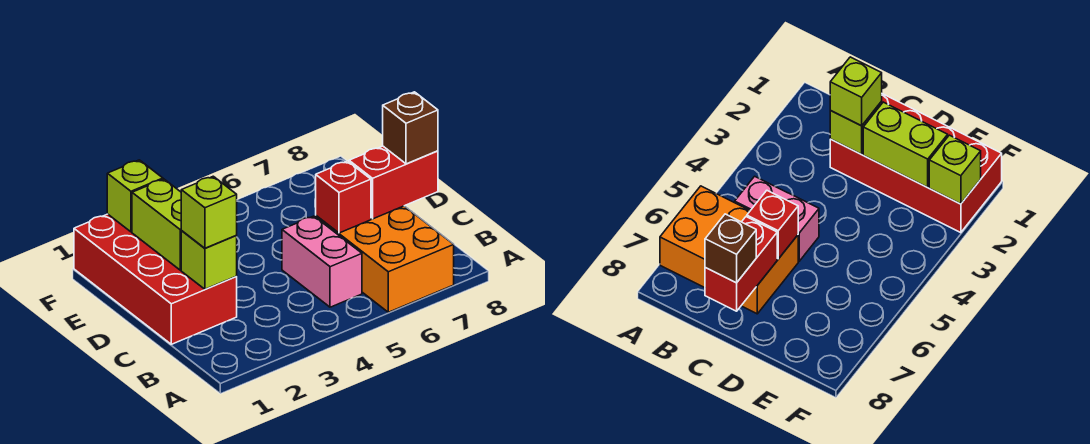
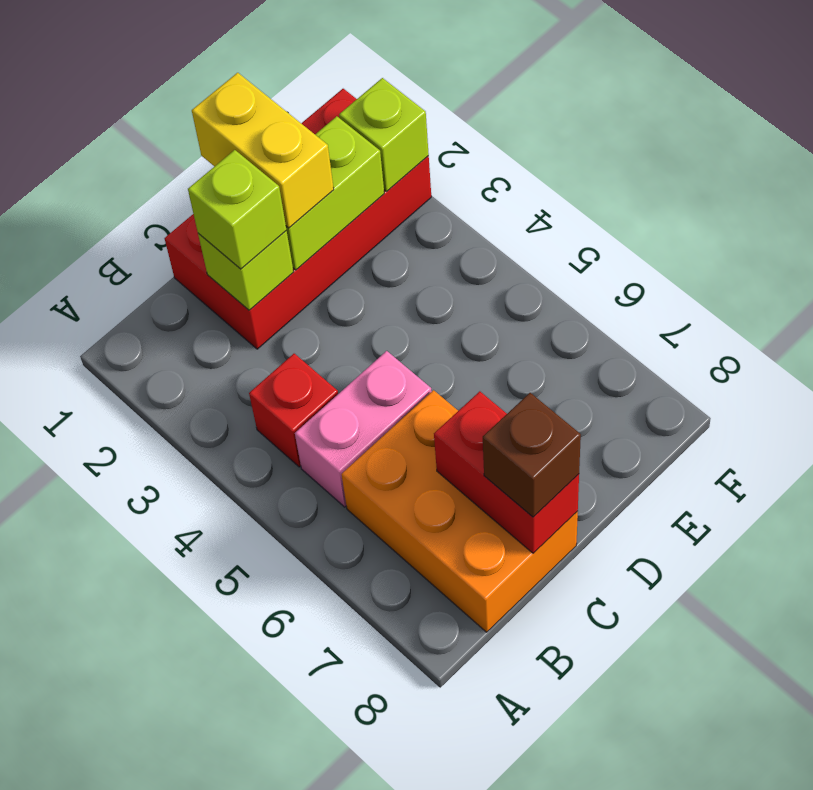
orange 2x3 brick [316,206,454,312] -> orange 2x3 brick turned to [341,390,578,632]
red 1x1 brick [316,161,371,233] -> red 1x1 brick moved to [249,354,338,467]
none -> yellow 1x2 brick [192,73,334,228]

